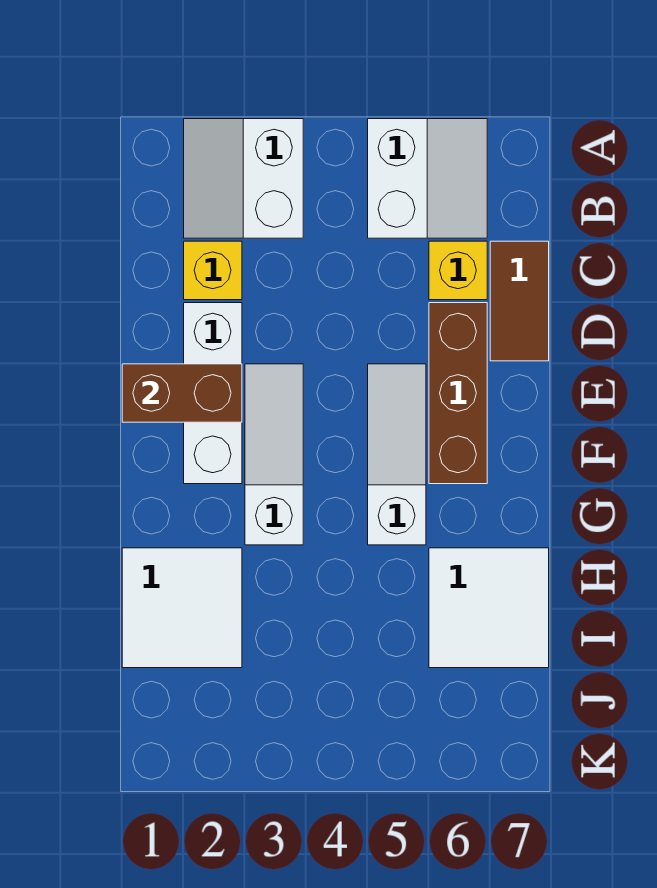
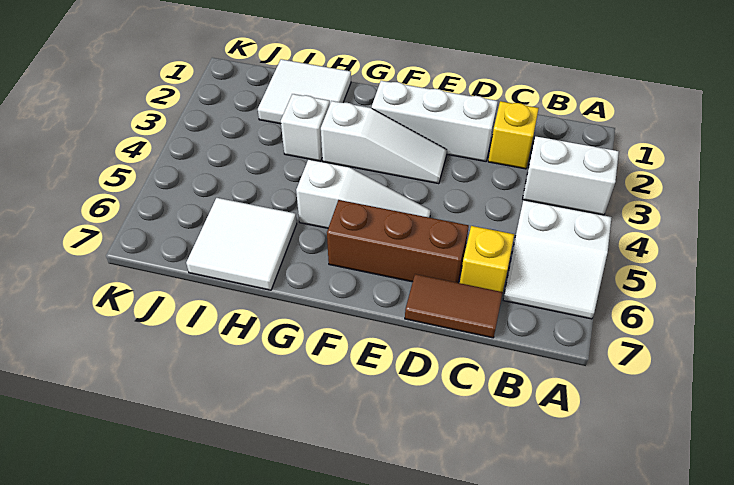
brown 1x2 brick [122,364,242,422] -> none
none -> white 1x1 brick [281,94,330,161]

